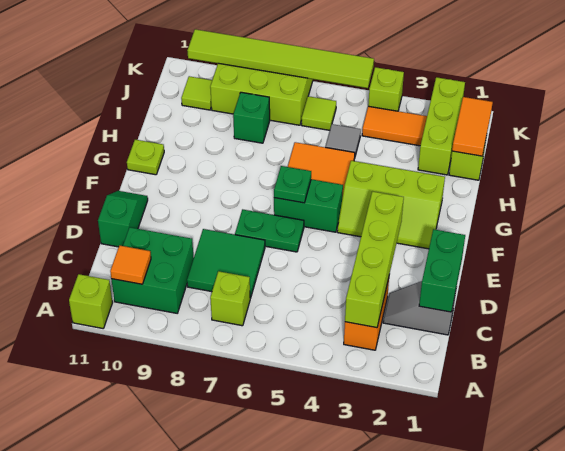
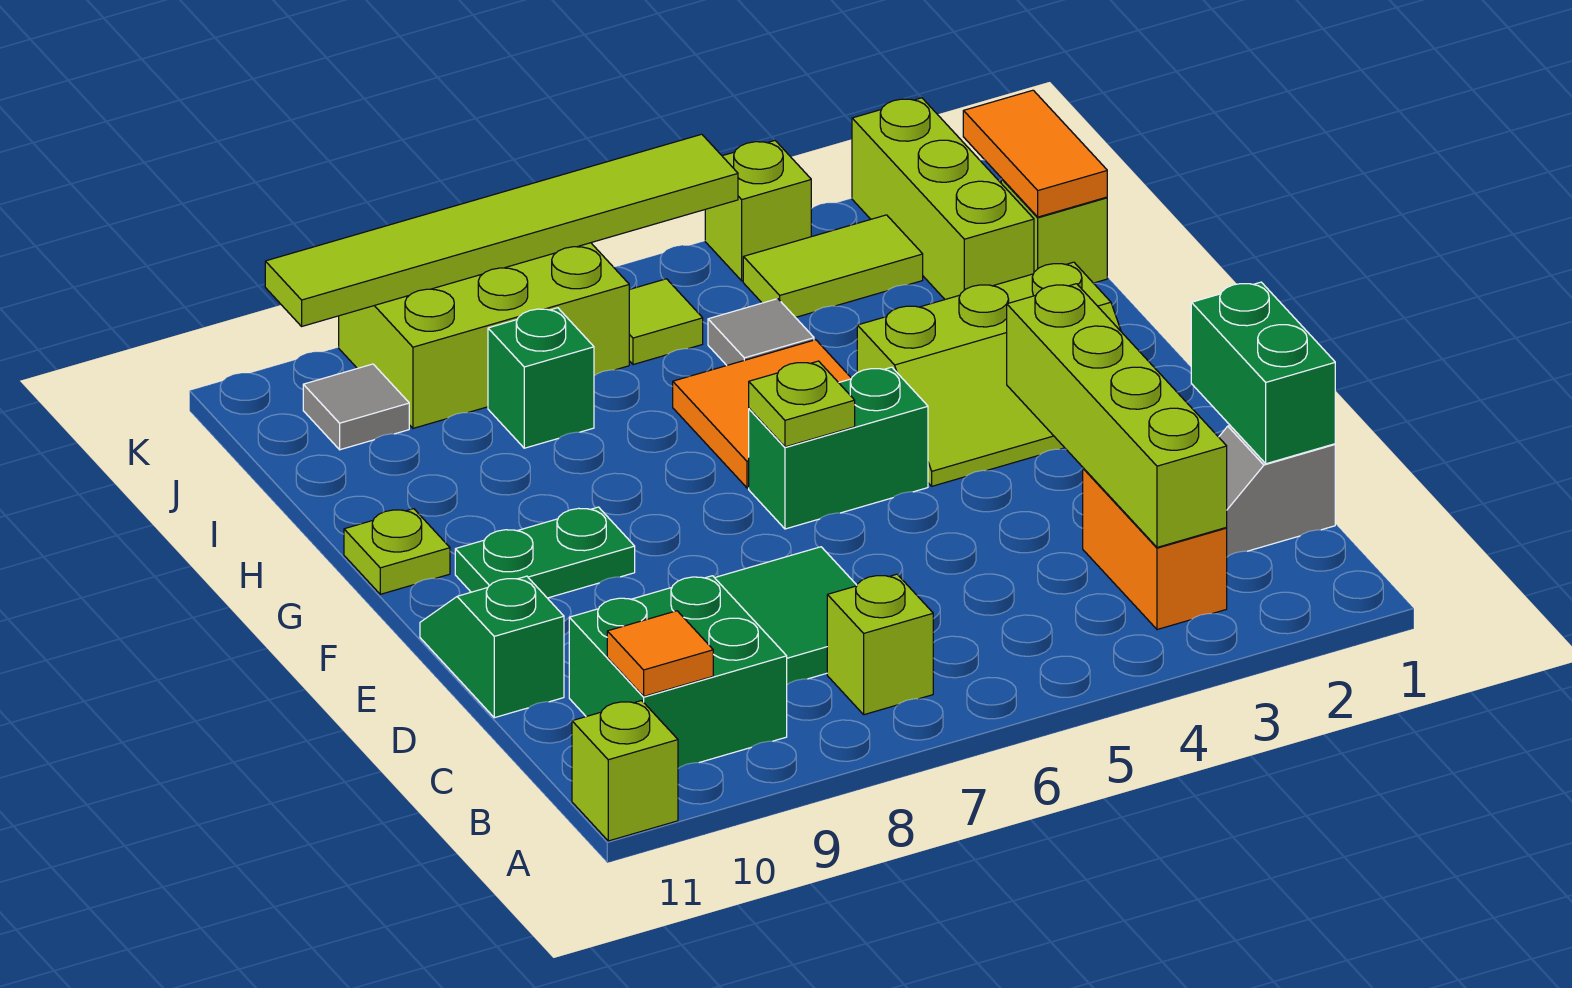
green 1x2 plate [235,210,304,252] -> green 1x2 plate moved to [455,507,635,598]
green 1x1 plate [274,166,311,203] -> lime 1x1 plate [749,361,855,447]
orange 1x2 tile [362,106,427,146] -> lime 1x2 tile [743,215,923,318]
lime 1x1 tile [181,76,212,110] -> grey 1x1 tile [303,364,409,450]

